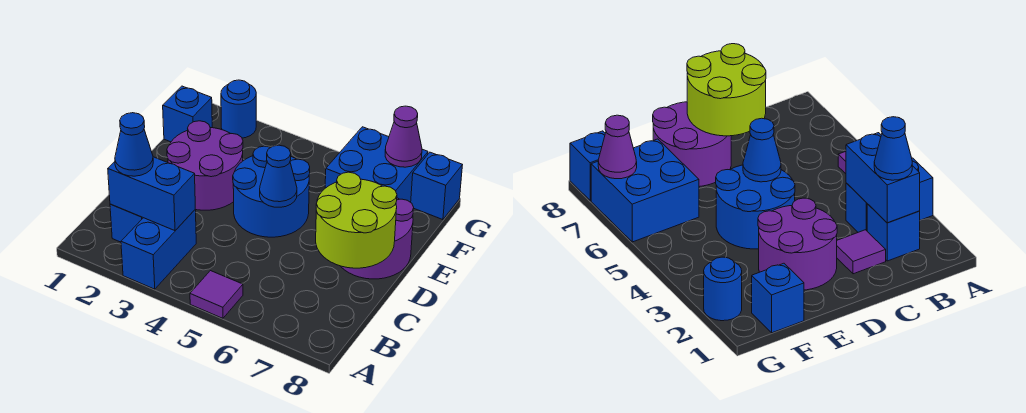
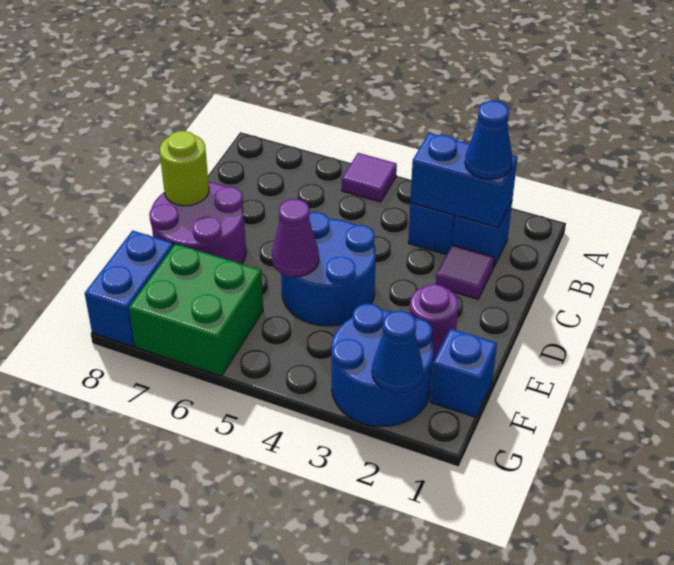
lime 2x2 round brick [316,172,397,268] -> lime 1x1 round brick [160,131,209,206]
purple 2x2 round brick [167,121,243,210] -> purple 1x1 round brick [410,284,458,360]
blue 1x1 cone [260,145,297,207] -> blue 1x1 cone moved to [372,311,423,393]
blue 2x2 brick [325,127,428,202] -> green 2x2 brick [129,244,263,376]
blue 1x1 round brick [221,80,256,138] -> blue 2x2 round brick [332,304,434,426]
purple 1x1 cone [385,106,422,167] -> purple 1x1 cone moved to [272,199,319,277]
blue 1x1 brick [411,152,462,220] -> blue 1x2 brick [85,231,173,347]

